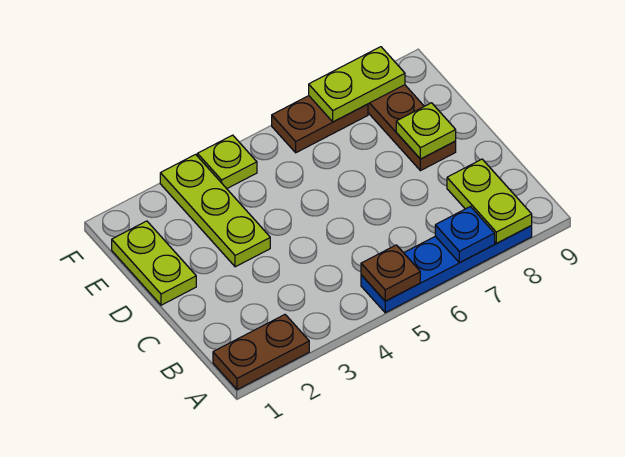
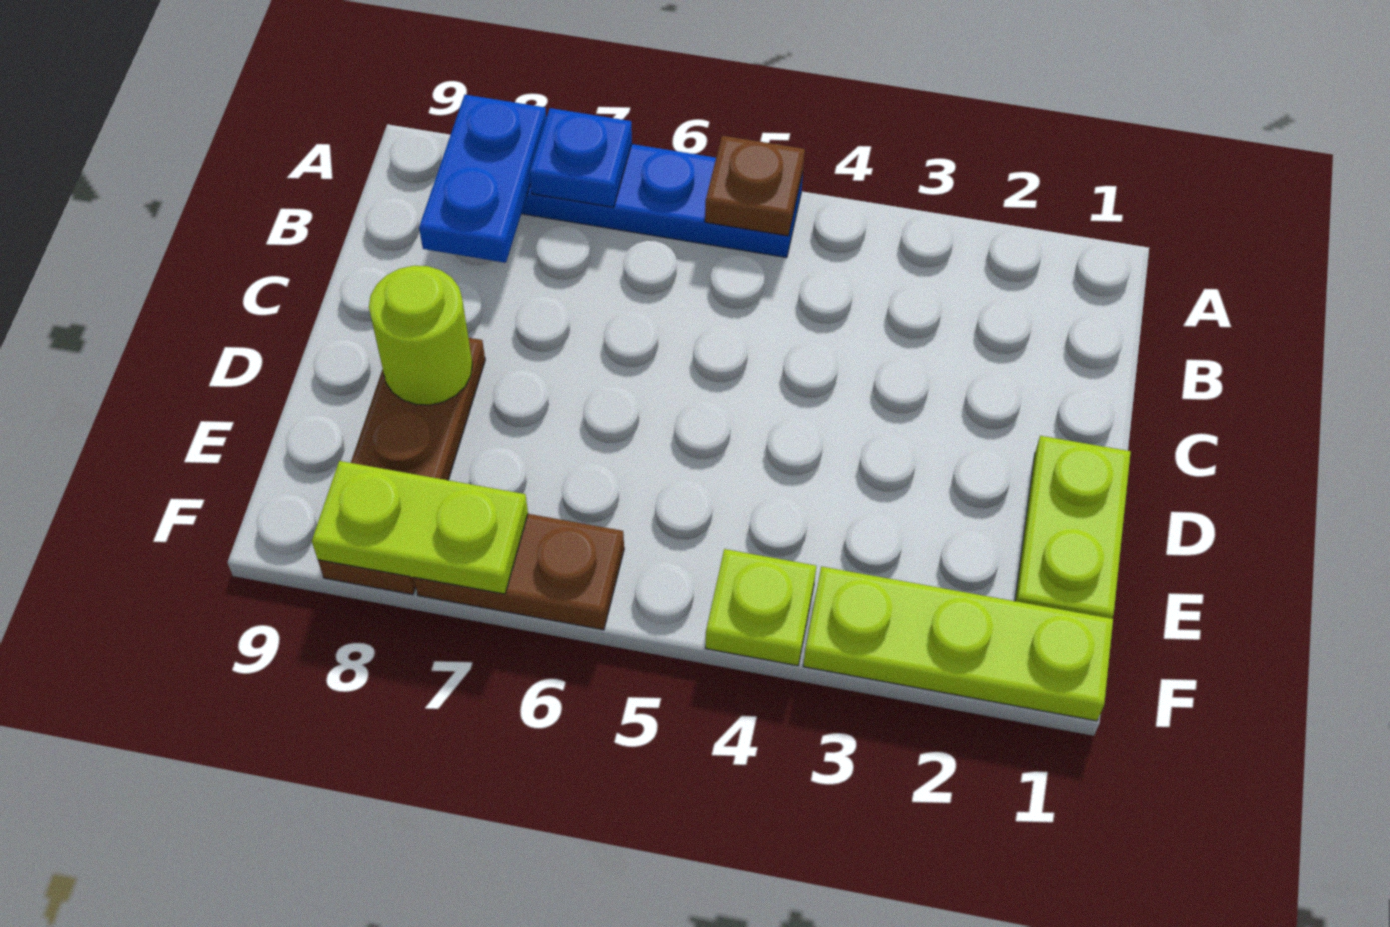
brown 1x2 plate [213,315,309,390] -> none
lime 1x2 plate [447,159,532,243] -> blue 1x2 plate [419,95,546,263]
lime 1x3 plate [160,154,270,267] -> lime 1x3 plate turned to [803,567,1113,721]
lime 1x1 plate [396,103,456,159] -> lime 1x1 round brick [369,266,472,405]

